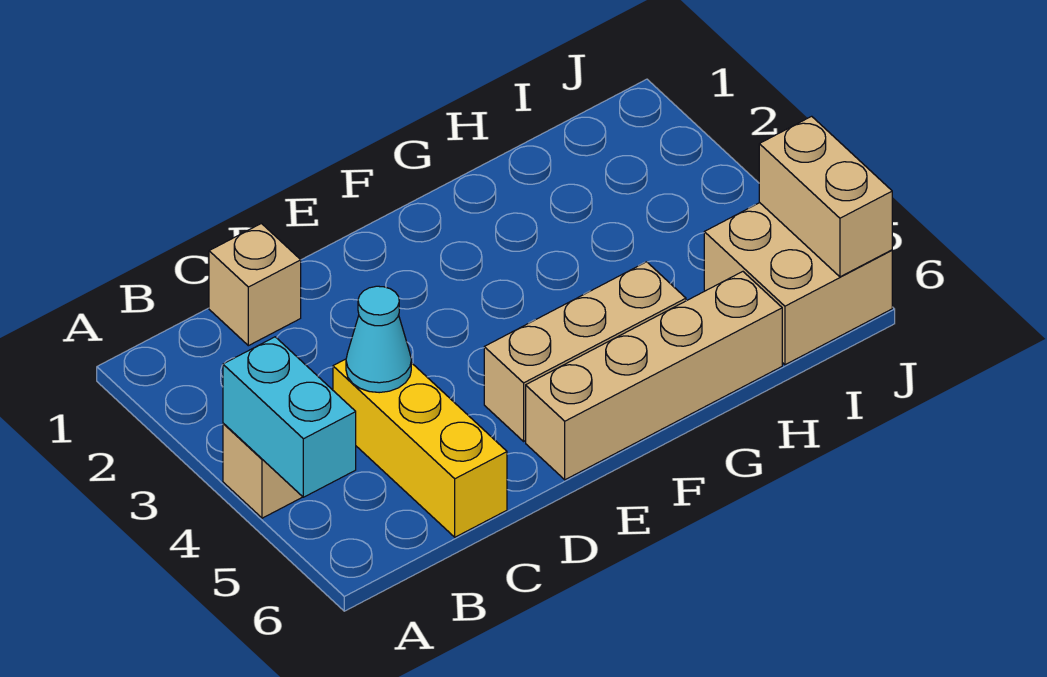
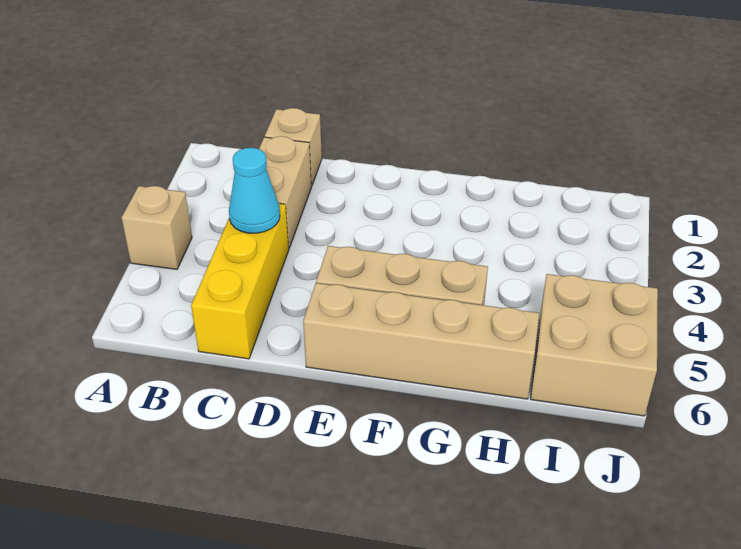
cyan 1x2 brick [223,337,356,497] -> none
tan 1x2 brick [759,116,892,277] -> tan 1x2 brick moved to [259,136,311,248]

